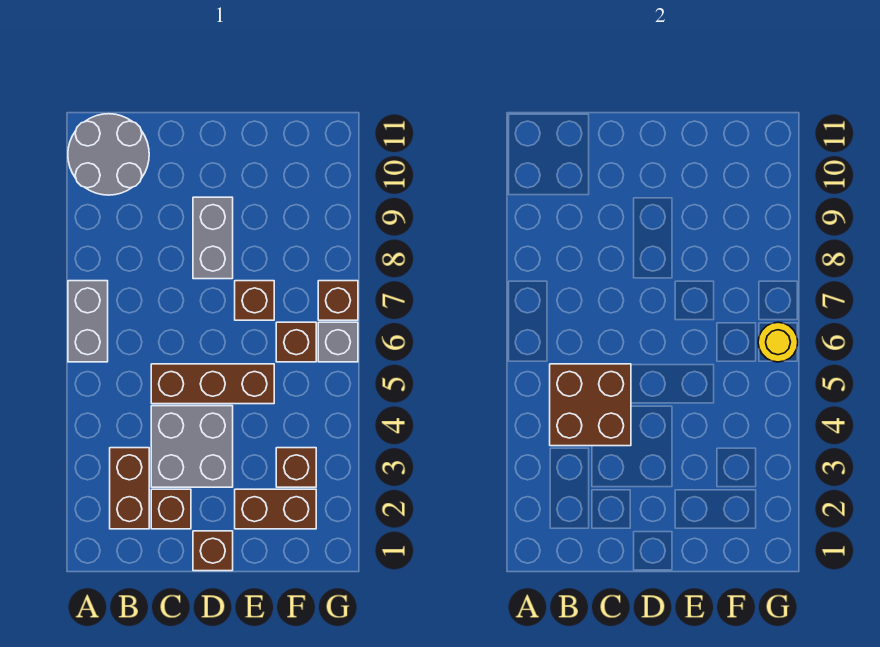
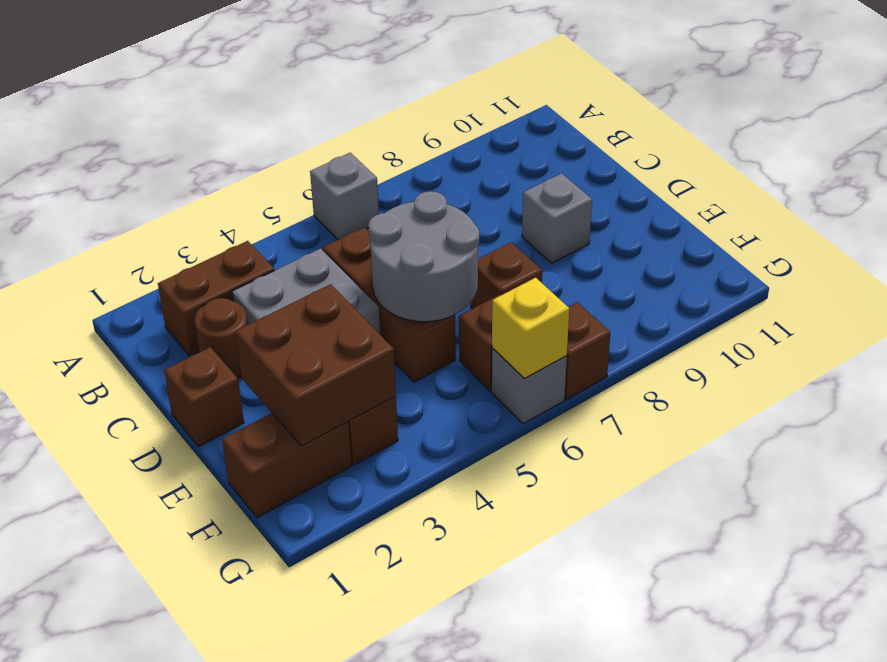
grey 1x2 brick [68,281,108,362] -> grey 1x1 brick [310,153,379,240]
grey 2x2 round brick [68,114,149,195] -> grey 2x2 round brick moved to [368,191,479,322]
brown 2x2 brick [550,364,631,446] -> brown 2x2 brick moved to [235,284,396,446]
brown 1x1 brick [151,489,191,529] -> brown 1x1 round brick [195,298,248,378]
grey 1x2 brick [193,197,233,279] -> grey 1x1 brick [522,173,592,263]
brown 1x2 brick [235,489,316,529] -> brown 1x2 brick turned to [222,413,351,518]
yellow 1x1 round brick [758,322,798,362] -> yellow 1x1 brick [492,278,569,379]

